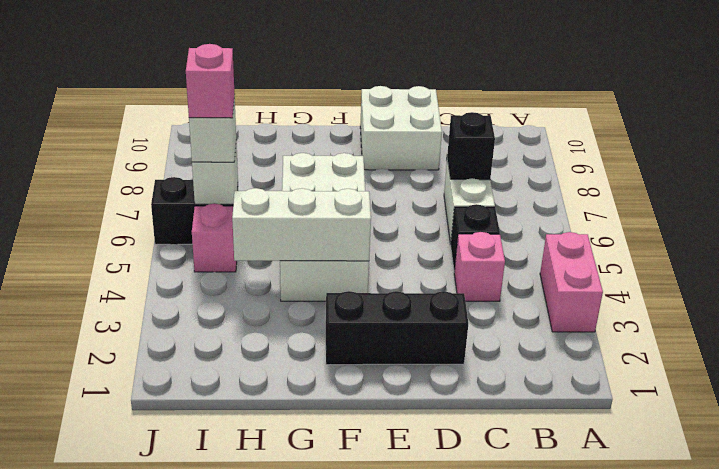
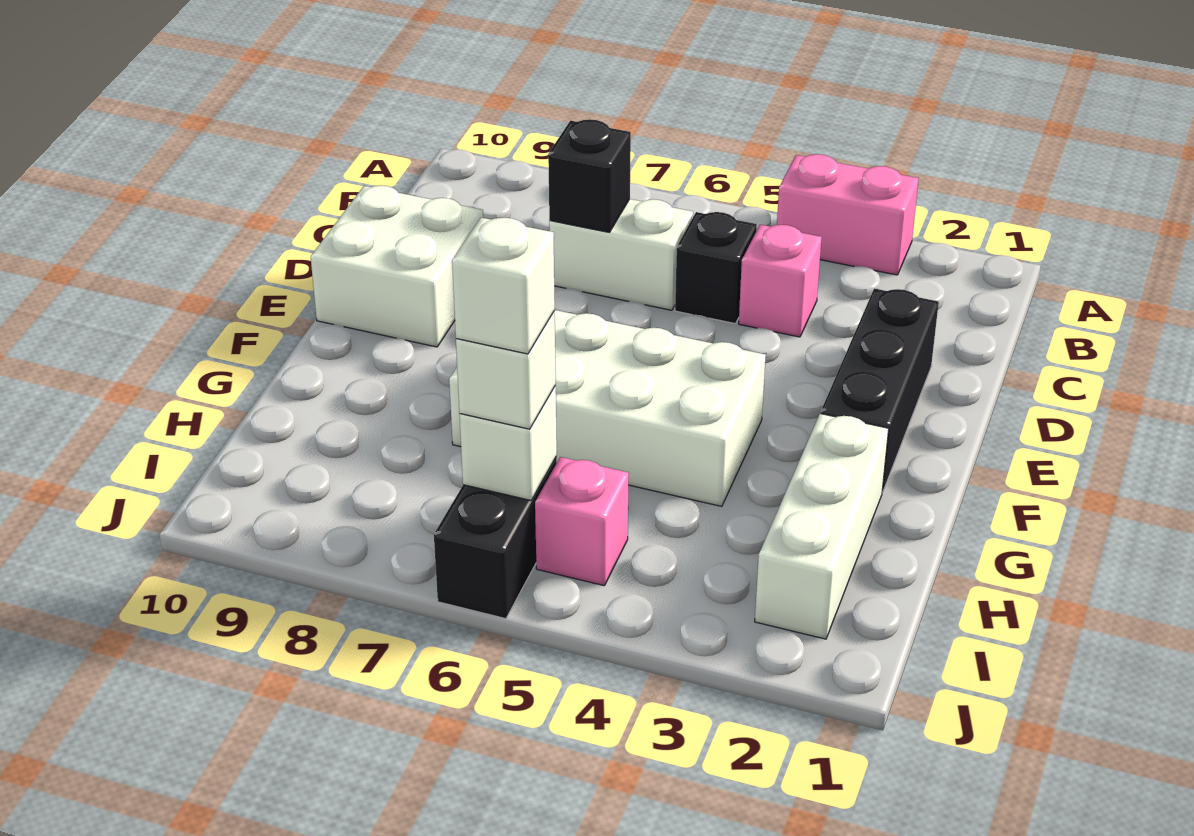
white 1x3 brick [232,188,371,261] -> white 1x3 brick moved to [755,413,889,639]
pink 1x1 brick [186,44,235,118] -> white 1x1 brick [452,218,555,354]

